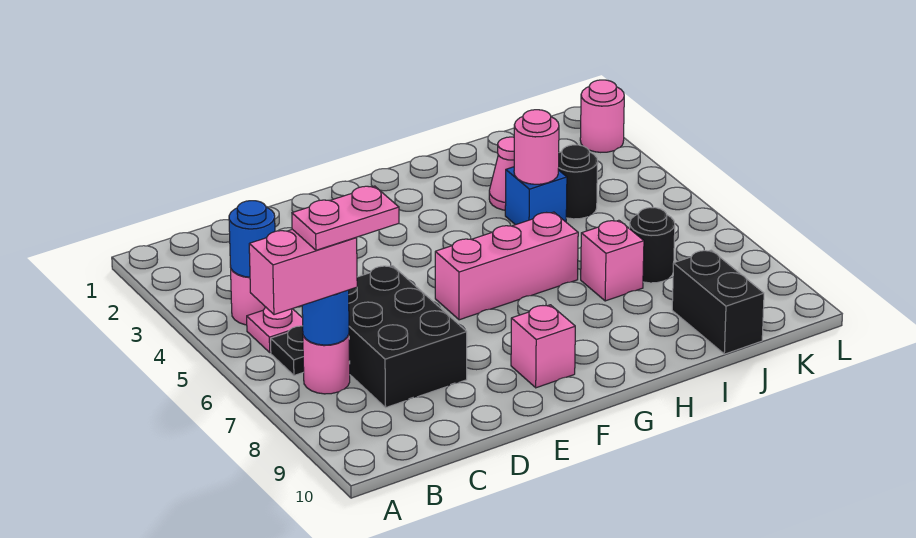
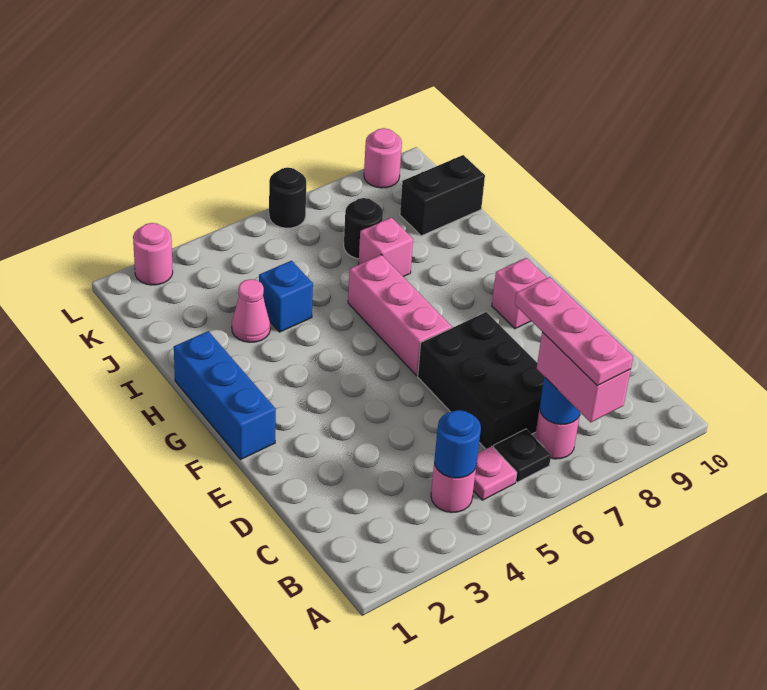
pink 1x2 plate [292,186,399,250] -> pink 1x3 plate [515,277,633,386]
black 2x3 brick [349,266,467,407] -> black 2x3 brick turned to [418,312,544,449]
none -> blue 1x3 brick [174,331,276,459]
pink 1x1 round brick [514,110,559,184] -> pink 1x1 round brick moved to [364,128,402,188]
black 1x1 round brick [558,145,598,219] -> black 1x1 round brick moved to [269,168,306,228]

